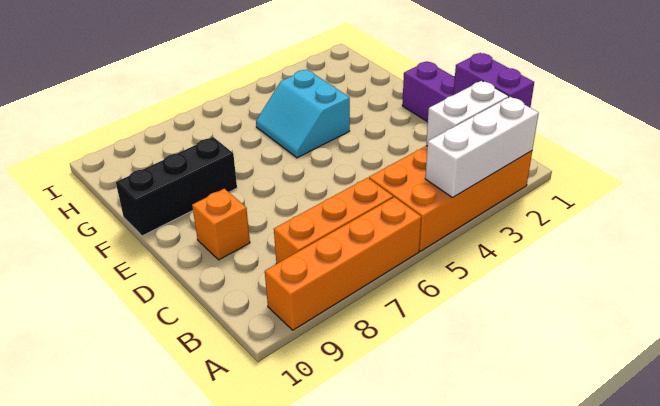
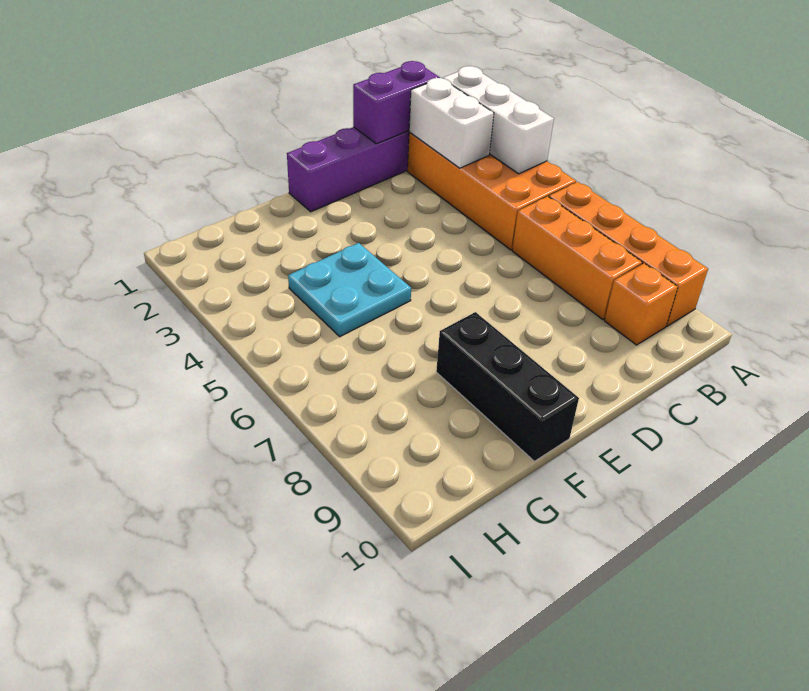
orange 1x1 brick [192,189,250,260] -> orange 1x1 brick moved to [604,263,678,345]
cyan 2x2 slope [256,70,350,158] -> cyan 2x2 plate [288,243,411,336]

